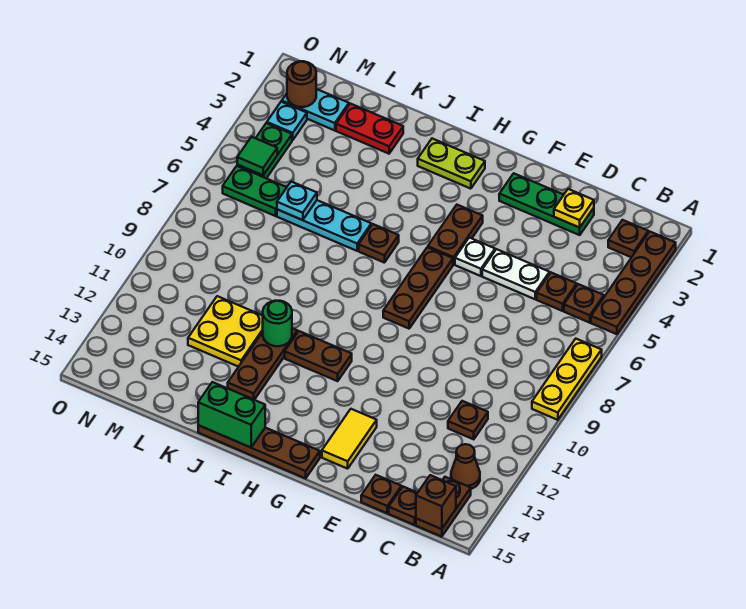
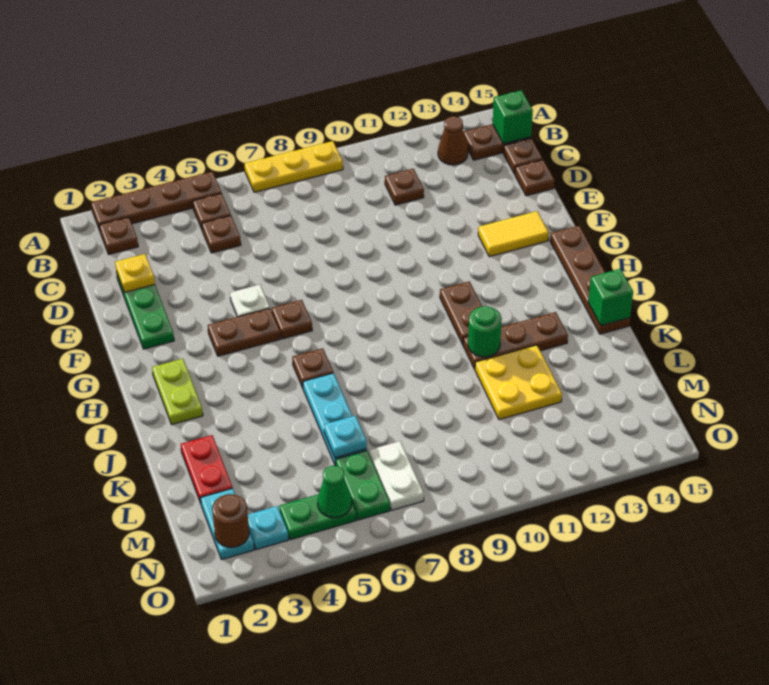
brown 1x1 brick [416,475,456,529] -> green 1x1 brick [493,90,533,144]
white 1x2 plate [482,249,549,299] -> white 1x2 plate moved to [369,441,424,510]
brown 1x3 plate [383,247,453,329] -> brown 1x1 plate [272,300,312,339]
green 1x2 brick [198,382,265,448] -> green 1x1 brick [588,269,633,326]
green 1x1 tile [237,137,277,175] -> green 1x1 cone [317,465,352,518]

